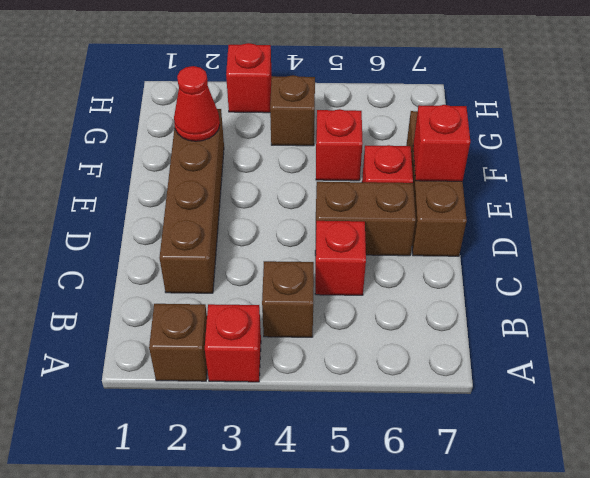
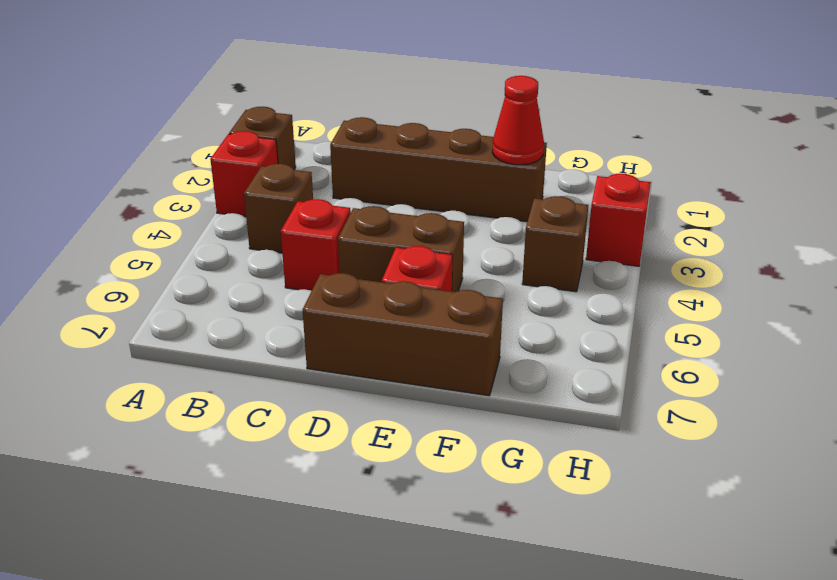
brown 1x2 brick [315,182,416,256] -> brown 1x2 brick turned to [338,206,464,292]
red 1x1 brick [413,105,470,181] -> none
red 1x1 brick [316,109,363,181] -> none

